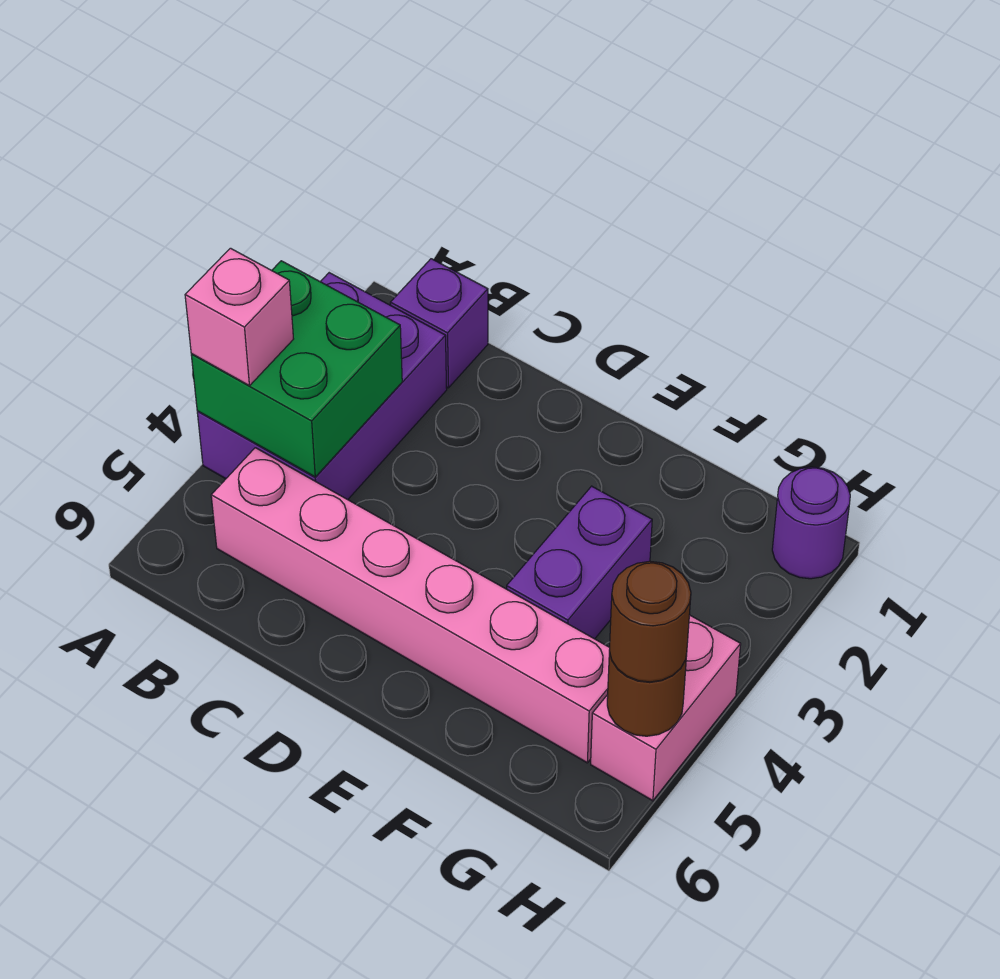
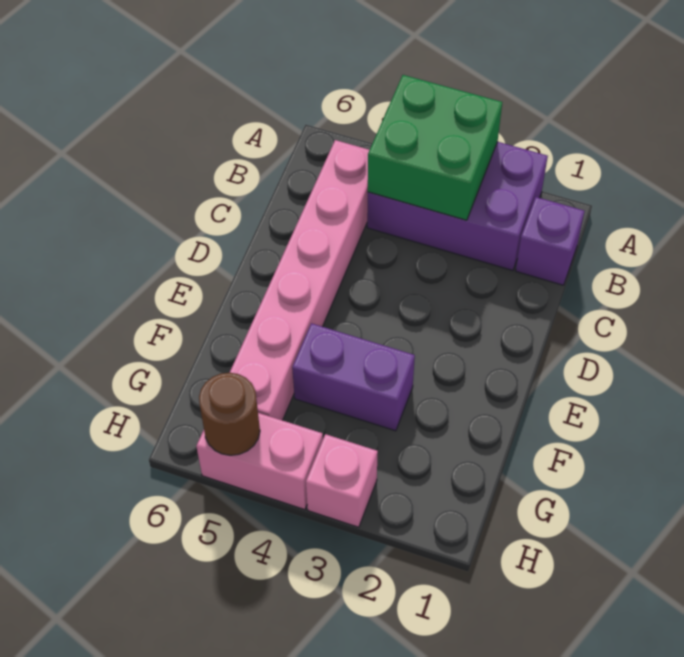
pink 1x1 brick [185,248,293,386] -> pink 1x1 brick moved to [306,434,378,527]
purple 1x1 round brick [772,467,850,579] -> none
brown 1x1 round brick [609,561,691,682] -> none

